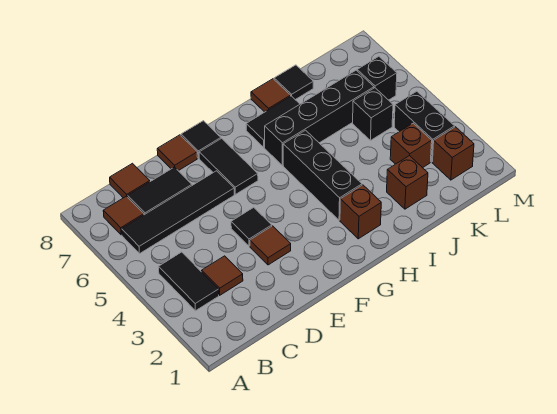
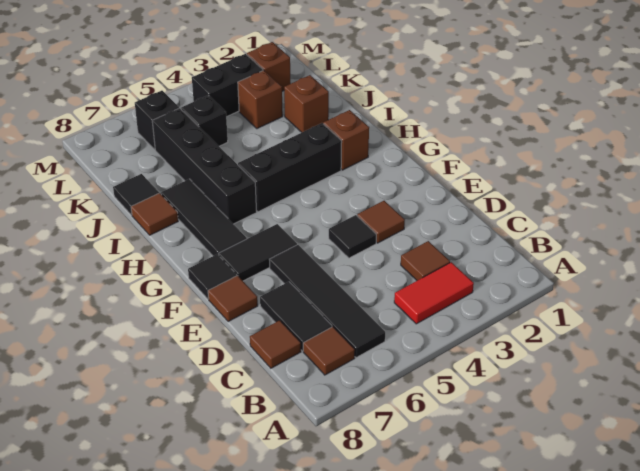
black 1x2 tile [159,252,219,311] -> red 1x2 tile [394,262,474,324]
black 1x2 tile [246,96,300,147] -> black 1x3 tile [161,179,247,256]

